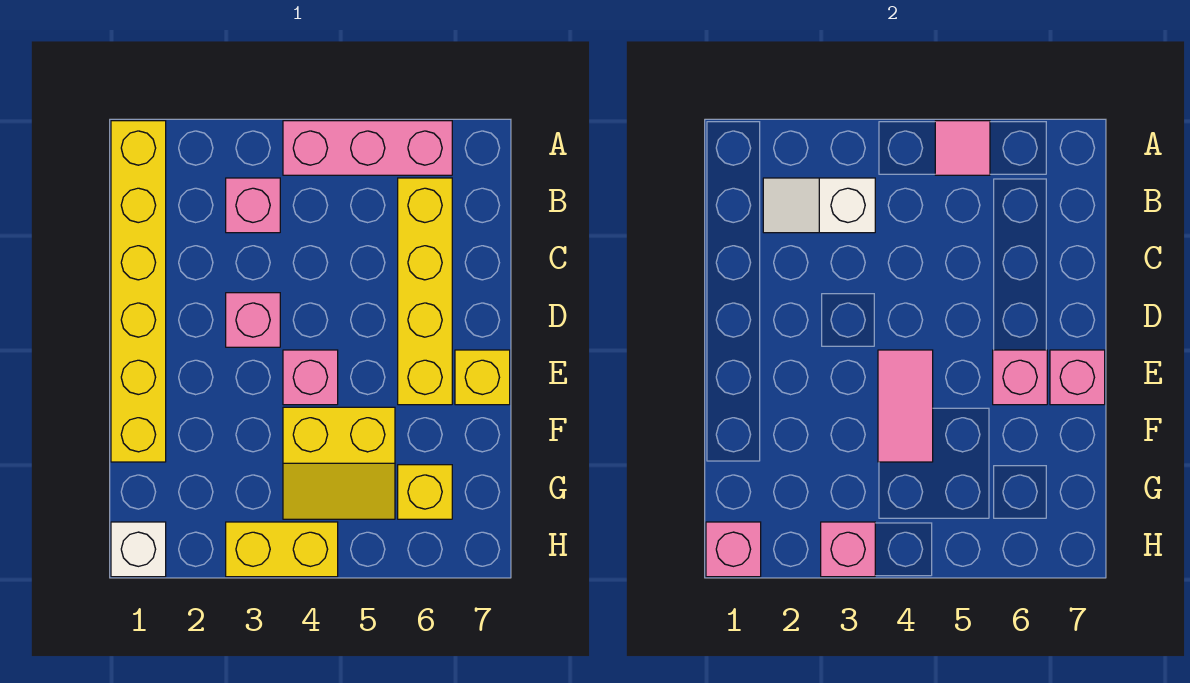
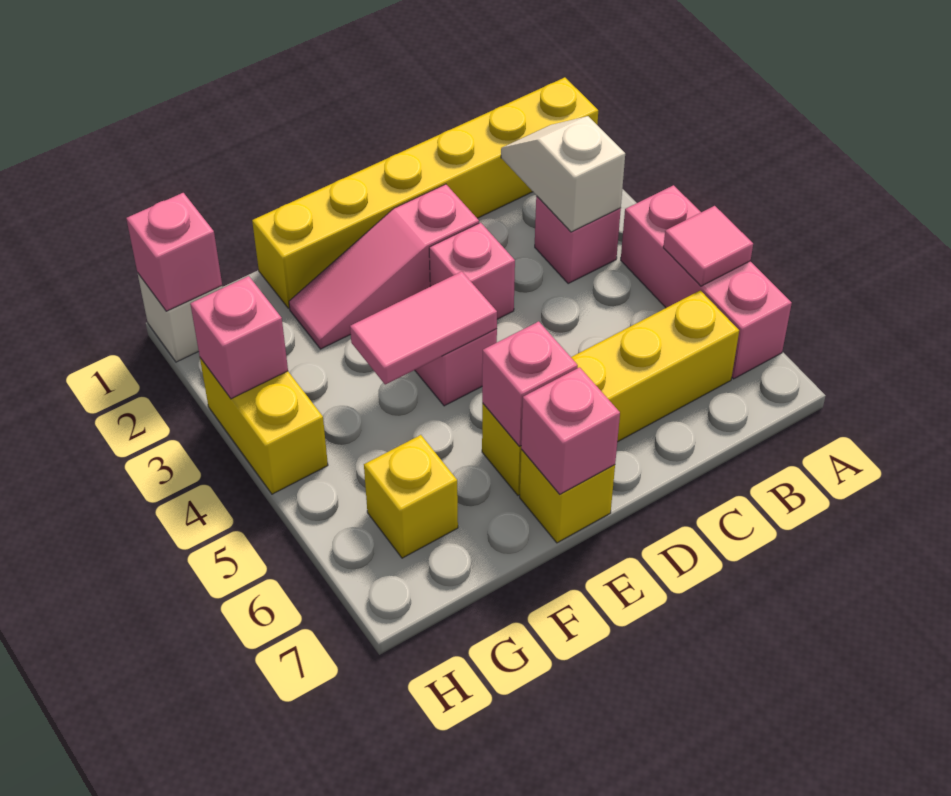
none -> pink 1x3 slope [289,184,479,349]
yellow 2x2 slope [283,407,395,519] -> none

